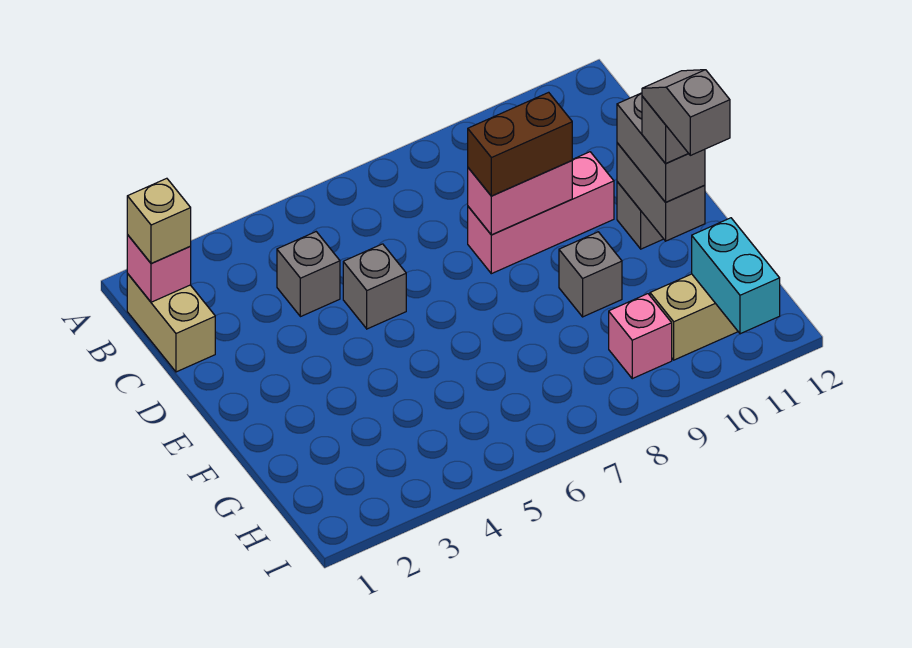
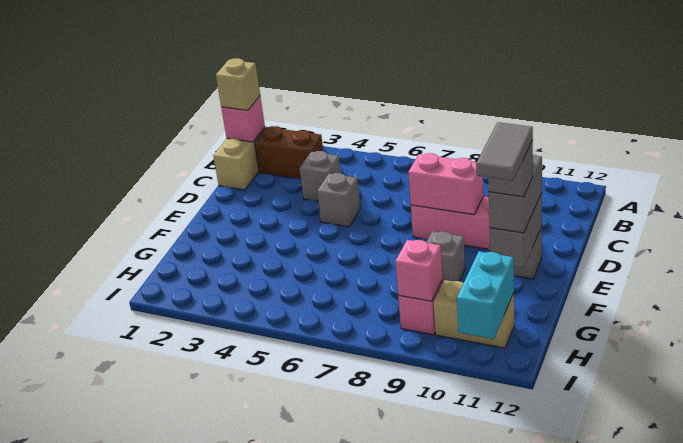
brown 1x2 brick [468,92,572,196] -> brown 1x2 brick moved to [255,126,323,179]
grey 1x2 slope [642,70,730,155] -> grey 1x2 tile [476,122,533,181]
none -> pink 1x1 brick [395,240,443,301]

